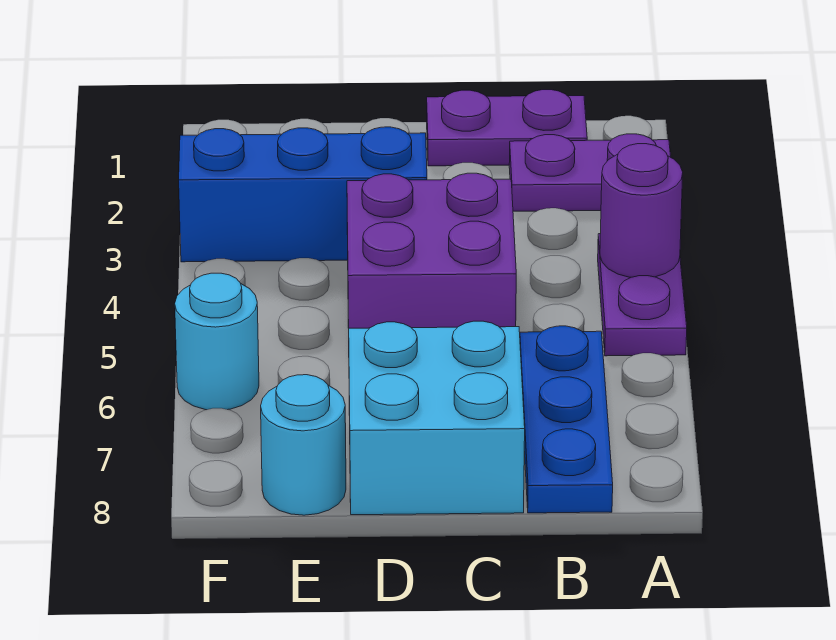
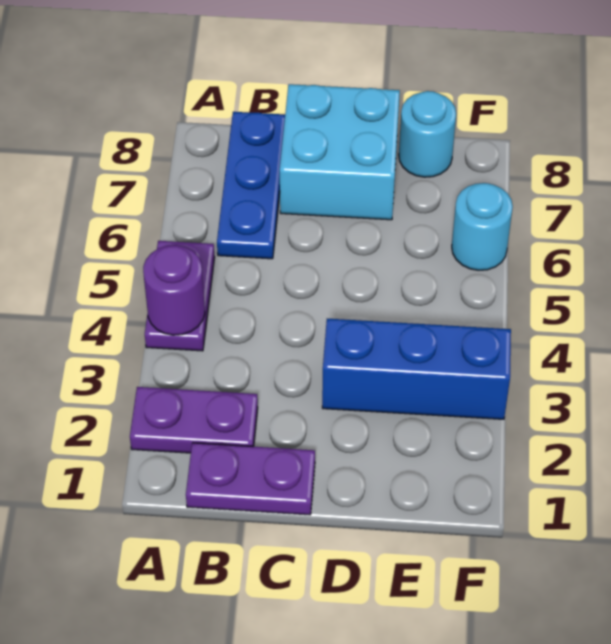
purple 2x2 brick [347,173,516,328] -> none

